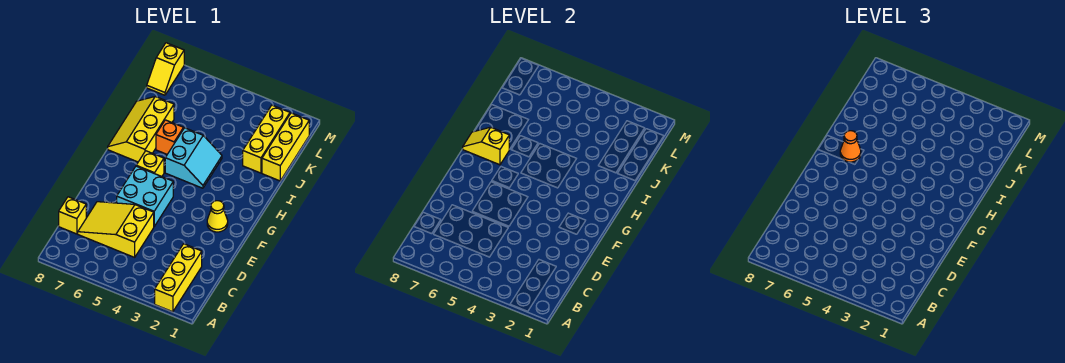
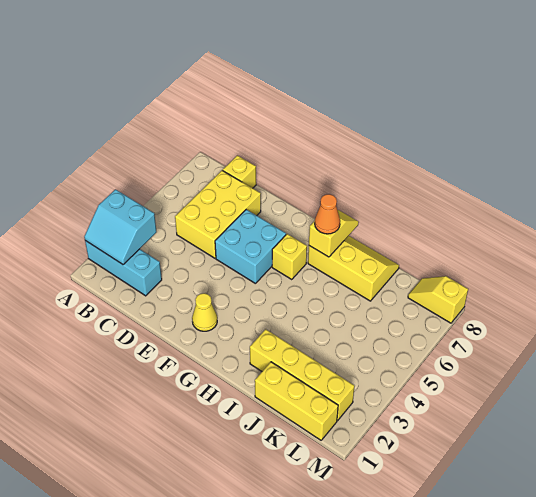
yellow 1x3 brick [155,244,202,312] -> cyan 1x3 brick [85,241,162,296]
yellow 2x3 slope [78,202,154,257] -> yellow 2x3 brick [175,170,261,258]
cyan 2x2 slope [165,128,222,188] -> cyan 2x2 slope moved to [84,189,157,264]
orange 1x1 brick [156,120,184,154] -> none
yellow 1x3 brick [243,105,290,173] -> yellow 1x4 brick [250,329,354,421]

